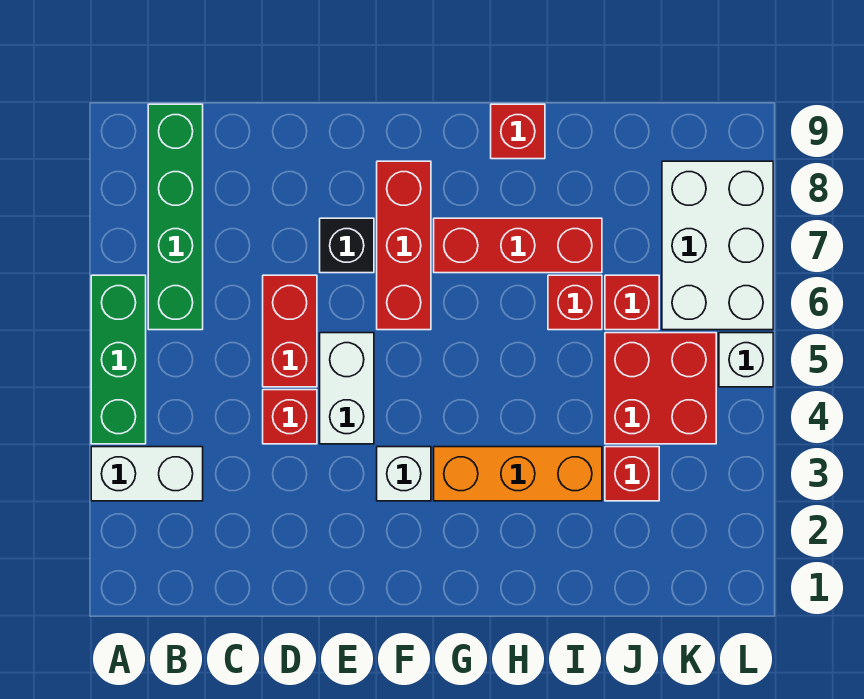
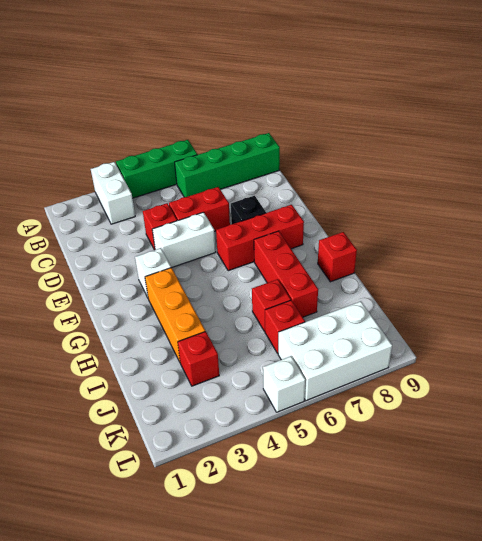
red 2x2 brick [605,333,716,444] -> none

